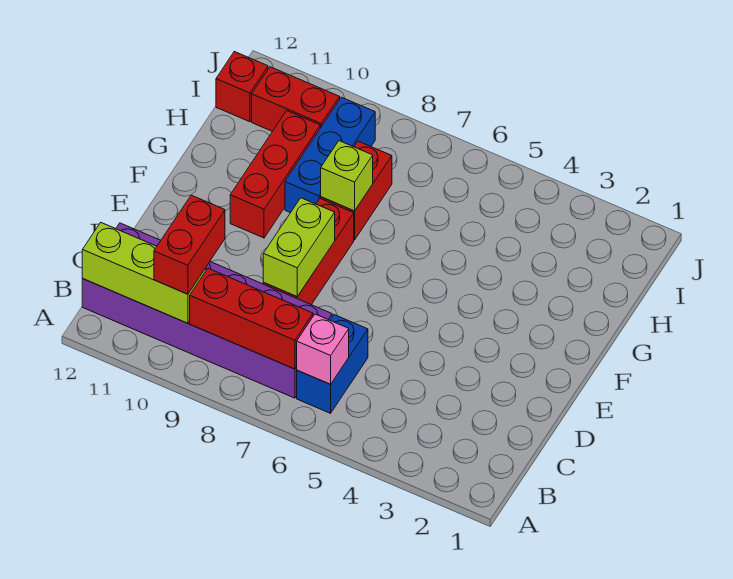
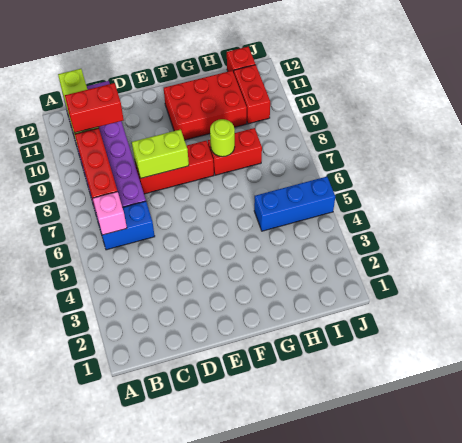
red 1x3 brick [230,111,320,238] -> red 2x3 brick [164,71,247,140]
lime 1x1 brick [321,141,373,211] -> lime 1x1 round brick [210,119,235,157]
blue 1x3 brick [285,97,375,213] -> blue 1x3 brick moved to [254,177,335,231]

